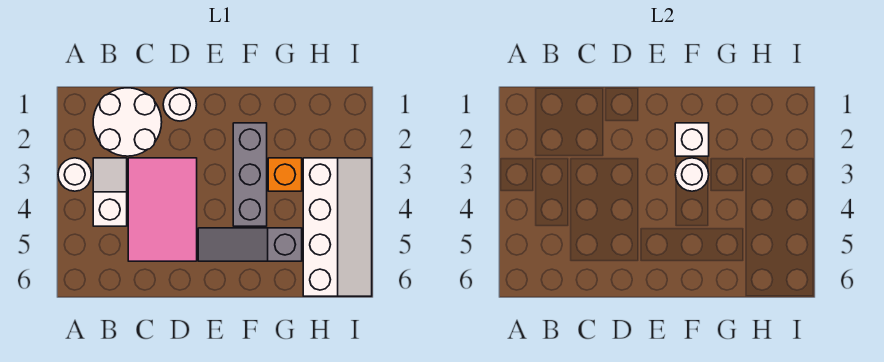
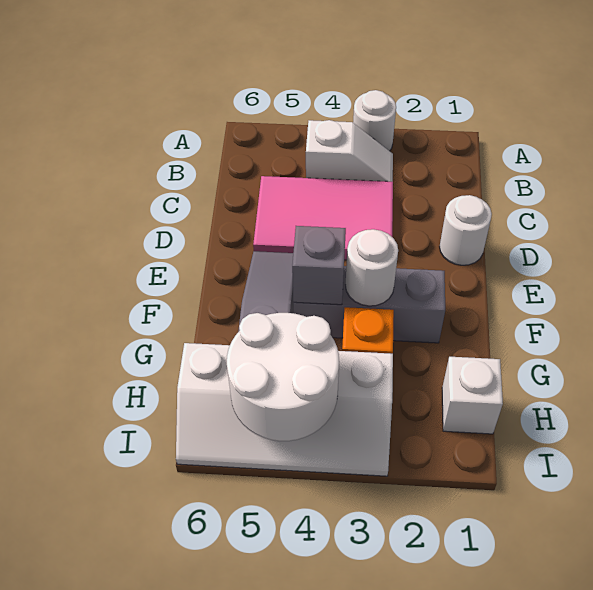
white 2x2 round brick [93,88,162,156] -> white 2x2 round brick moved to [227,313,339,441]
white 1x1 brick [675,123,709,156] -> white 1x1 brick moved to [442,357,503,434]
none -> grey 1x1 brick [292,226,346,305]

